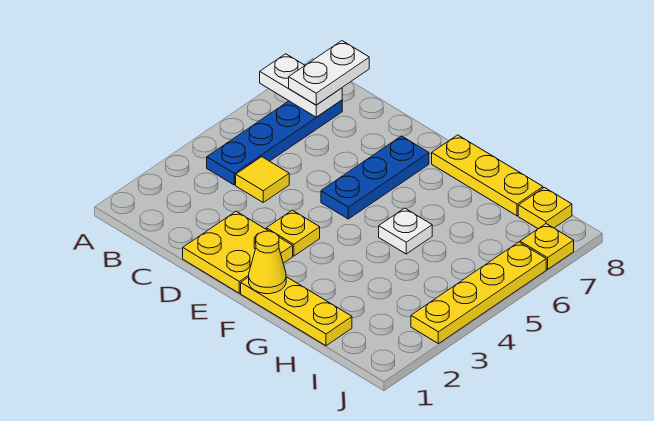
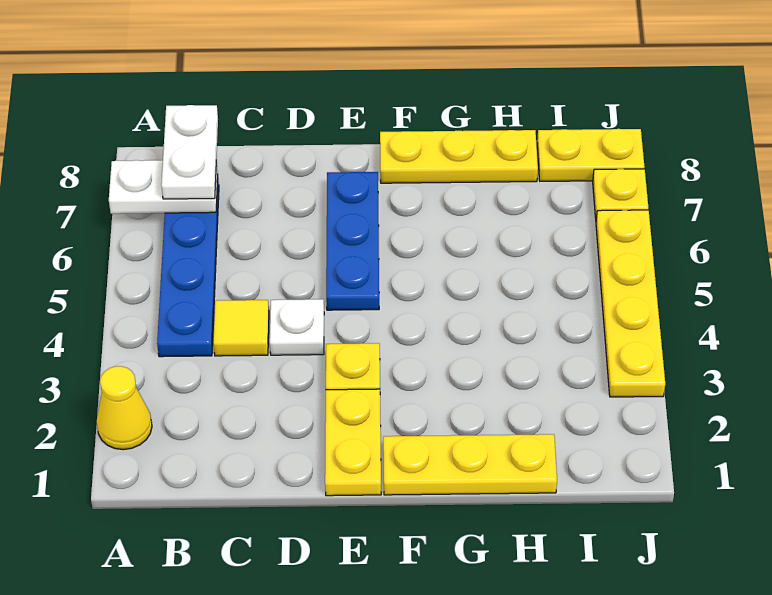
yellow 2x2 plate [183,211,293,293] -> yellow 1x2 plate [325,389,381,496]
yellow 1x1 cone [249,231,286,294] -> yellow 1x1 cone moved to [97,366,152,450]
white 1x1 plate [379,208,432,254] -> white 1x1 plate moved to [270,299,324,355]
yellow 1x1 plate [518,188,572,229] -> yellow 1x2 plate [537,129,645,181]

